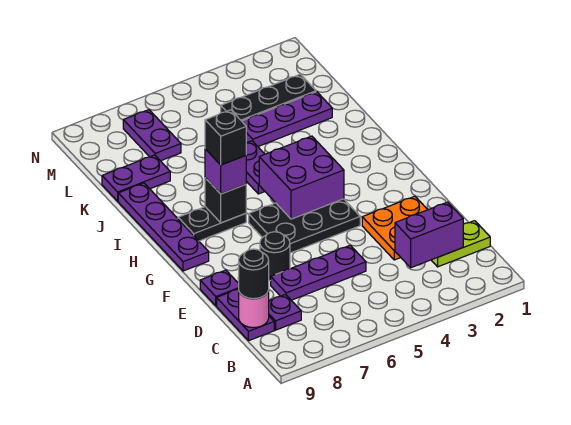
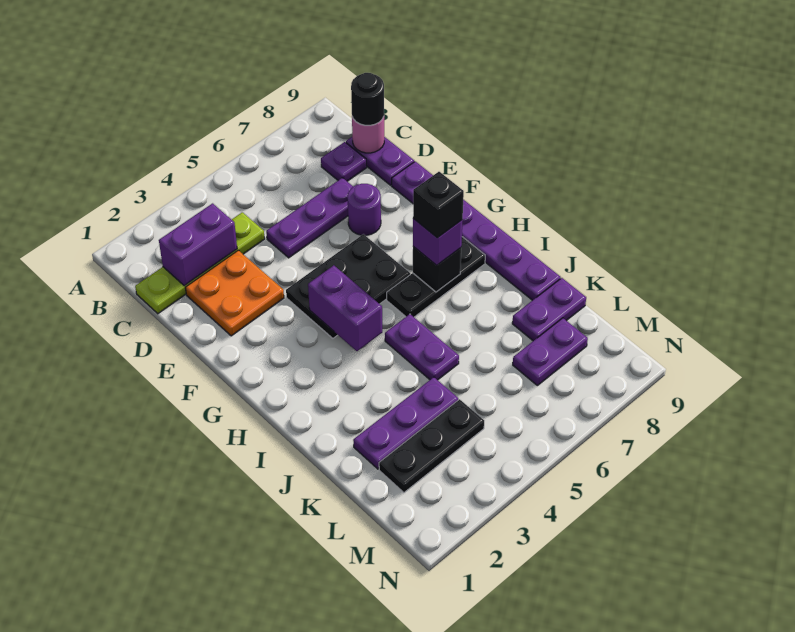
lime 1x2 plate [431,221,490,267] -> lime 1x4 plate [135,212,265,314]
black 1x1 round brick [260,232,290,281] -> purple 1x1 round brick [348,184,381,235]
purple 2x2 brick [259,136,344,219] -> purple 1x2 brick [308,265,382,351]
black 1x2 plate [178,207,246,241] -> black 1x3 plate [387,237,485,317]
purple 1x2 plate [123,110,181,161] -> purple 1x2 plate turned to [513,318,588,385]

